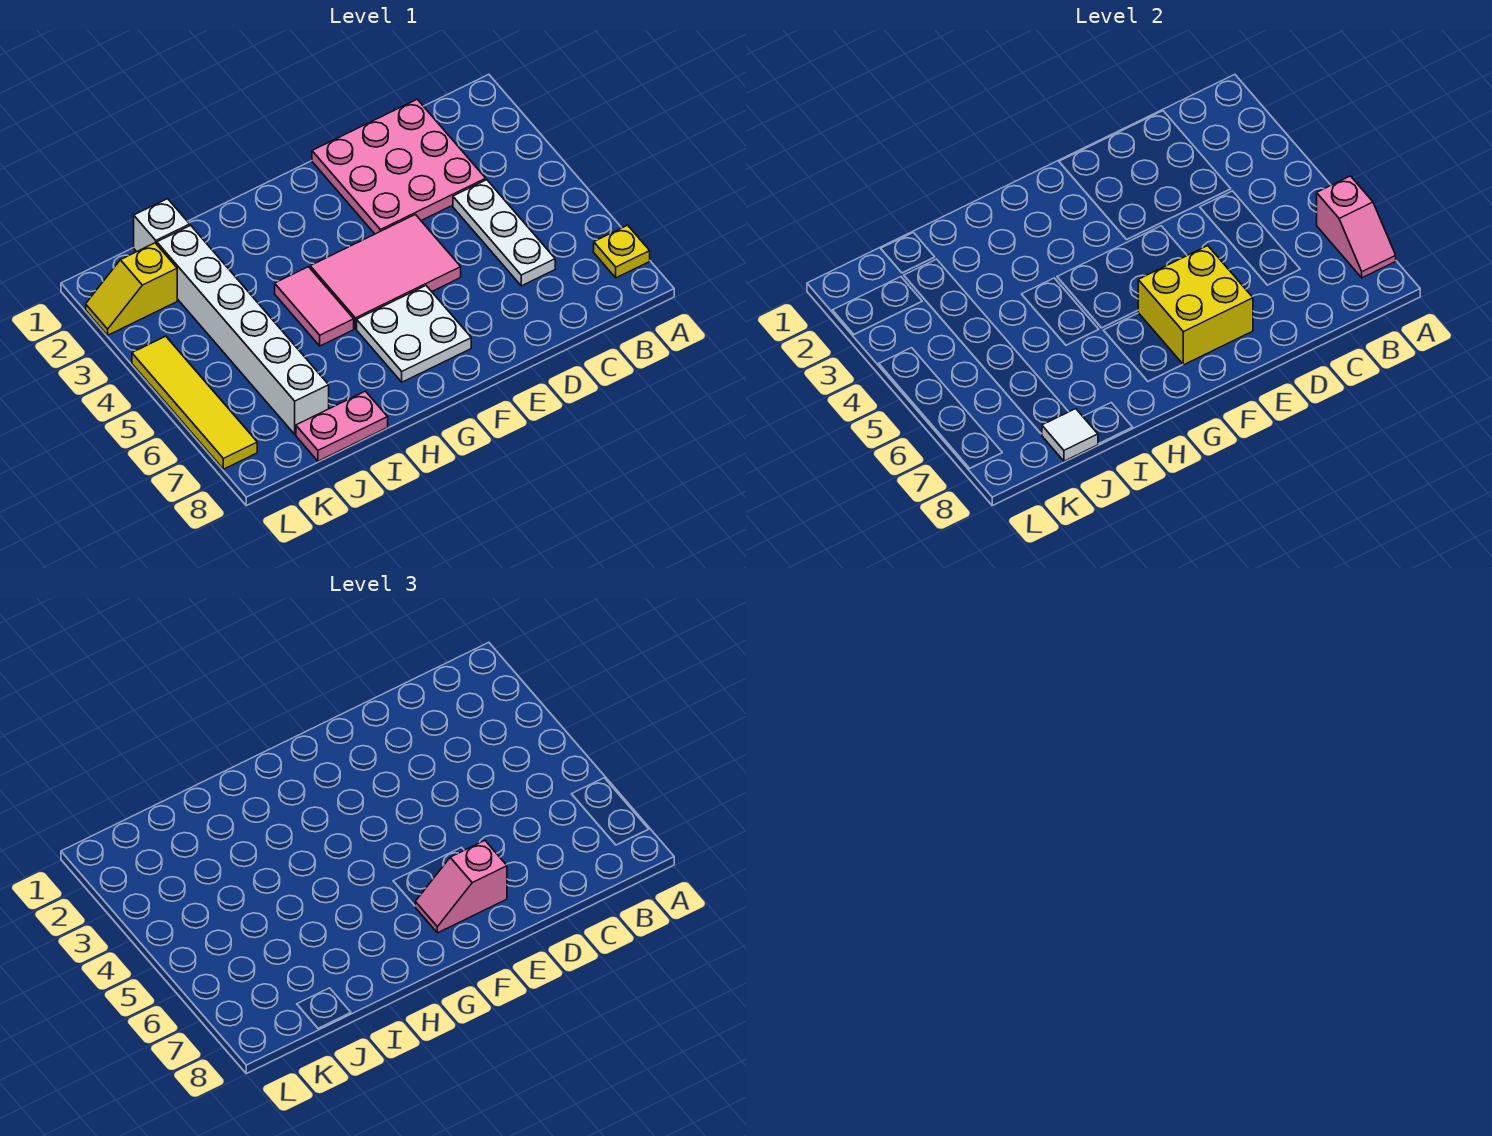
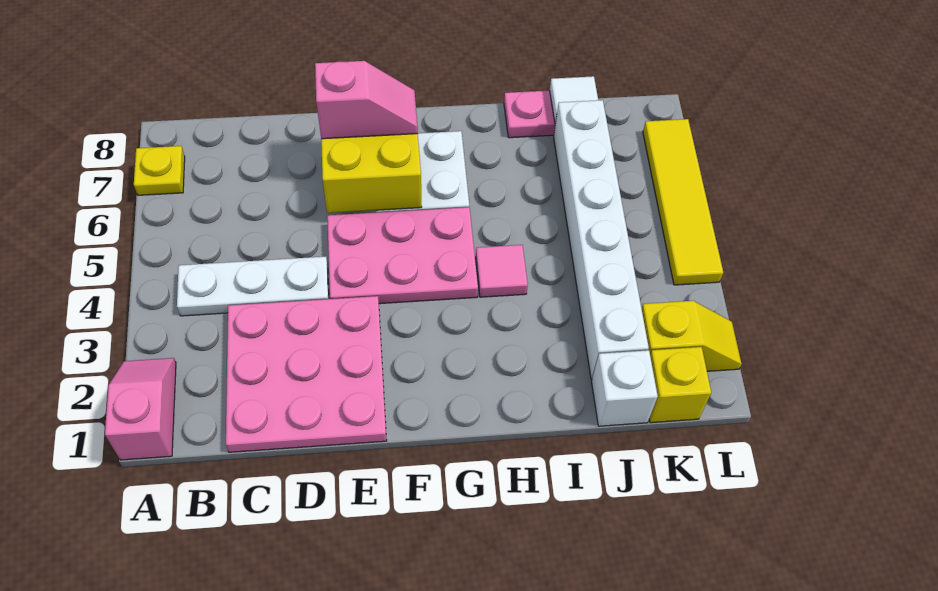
pink 1x2 slope [1317,176,1396,278] -> pink 1x2 slope moved to [105,358,176,460]
white 1x3 plate [453,180,555,286] -> white 1x3 plate turned to [177,257,329,316]
pink 2x3 tile [310,215,461,329] -> pink 2x3 plate [327,207,478,304]
pink 1x2 tile [275,267,354,346] -> pink 1x1 tile [476,245,528,297]
none -> yellow 1x1 brick [649,347,711,423]

